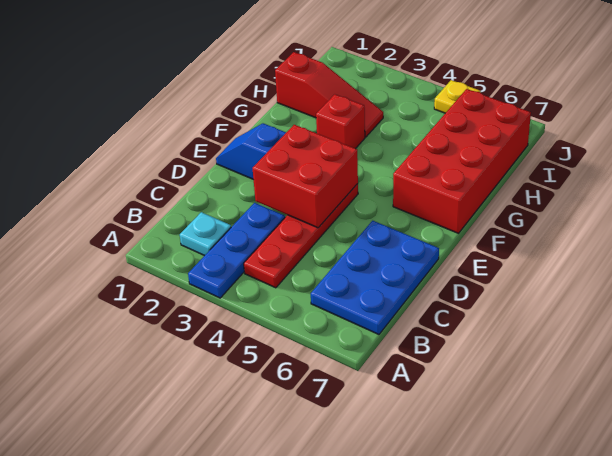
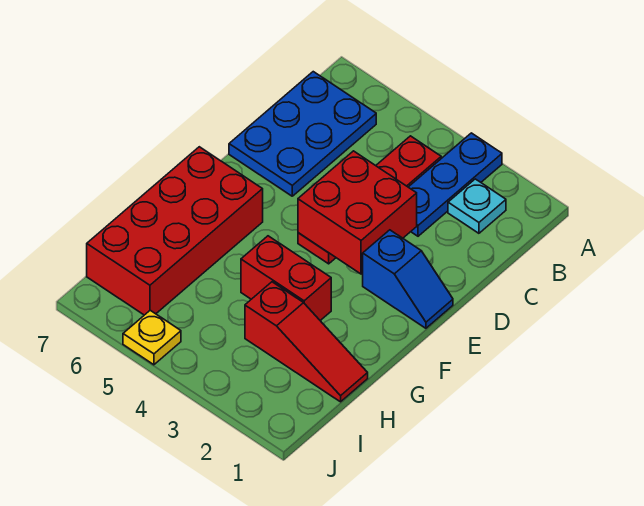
red 1x1 brick [316,94,365,149] -> red 1x2 brick [241,236,331,321]
red 1x3 slope [275,52,383,137] -> red 1x3 slope turned to [245,282,368,402]

